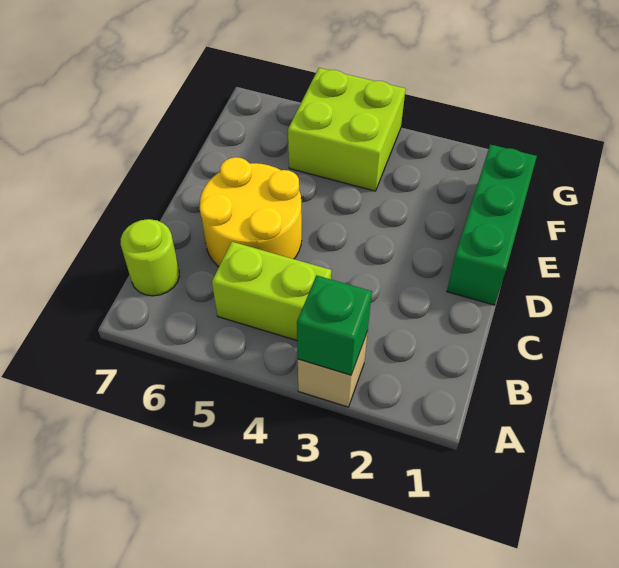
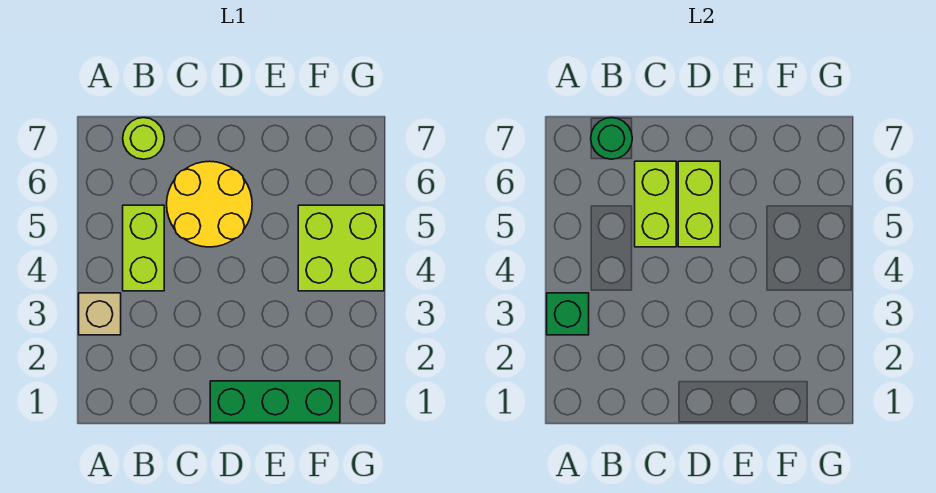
none -> green 1x1 round brick [591,118,632,159]
none -> lime 1x2 brick [635,161,676,247]
none -> lime 1x2 brick [678,161,720,247]

